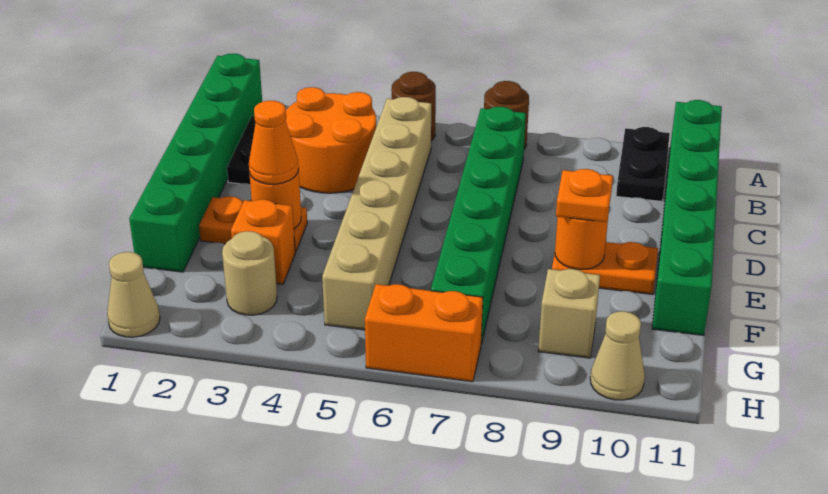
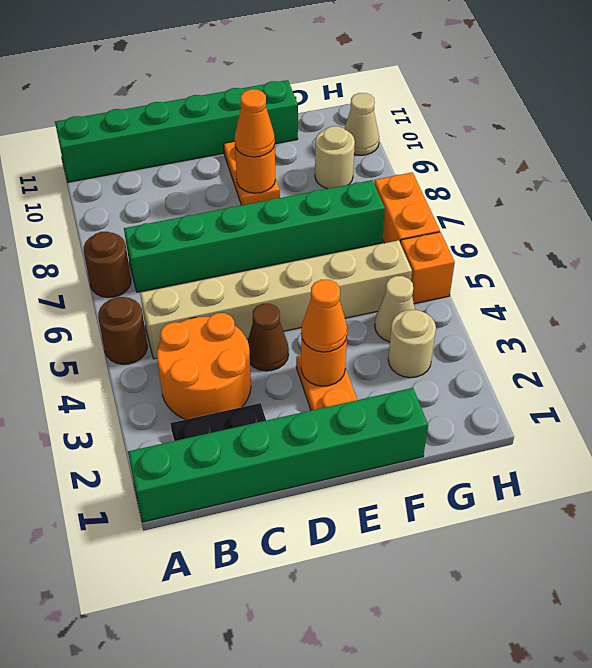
black 1x2 plate [616,127,670,201] -> none
none -> brown 1x1 cone [248,304,289,371]
orange 1x1 plate [556,169,613,222] -> orange 1x1 cone [235,89,275,157]
orange 1x1 brick [231,199,295,284] -> orange 1x1 brick moved to [401,232,455,304]
tan 1x1 brick [538,269,600,358] -> tan 1x1 round brick [315,126,355,189]
tan 1x1 cone [107,252,160,337] -> tan 1x1 cone moved to [375,276,415,342]

